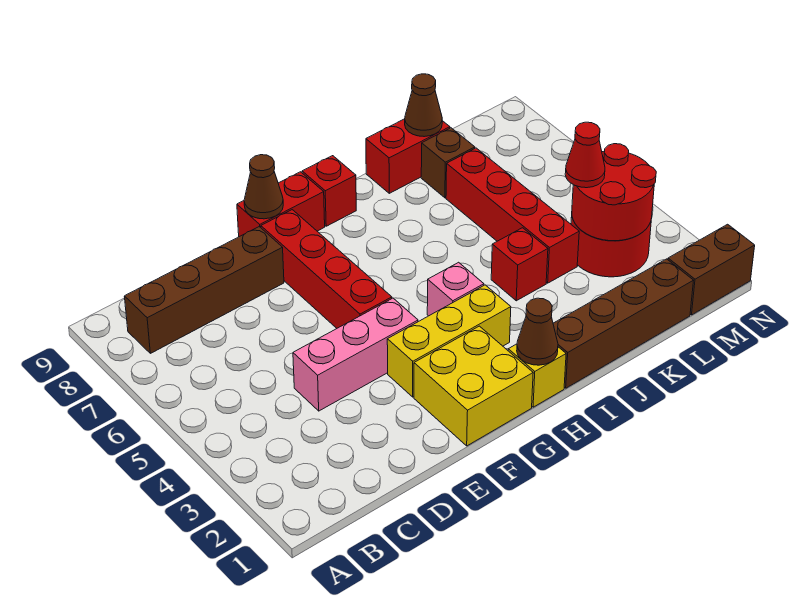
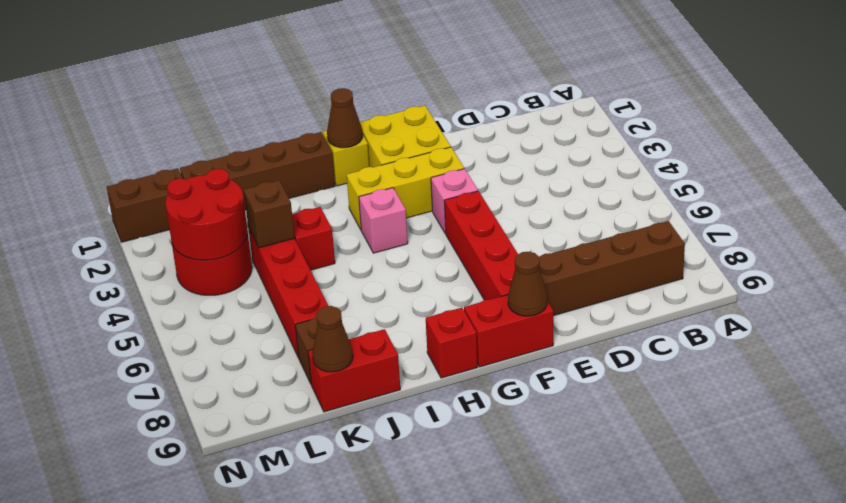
pink 1x3 brick [293,298,418,411] -> pink 1x1 brick [431,169,478,233]
none -> brown 1x1 brick [244,180,295,248]
red 1x1 cone [565,122,605,188] -> none

